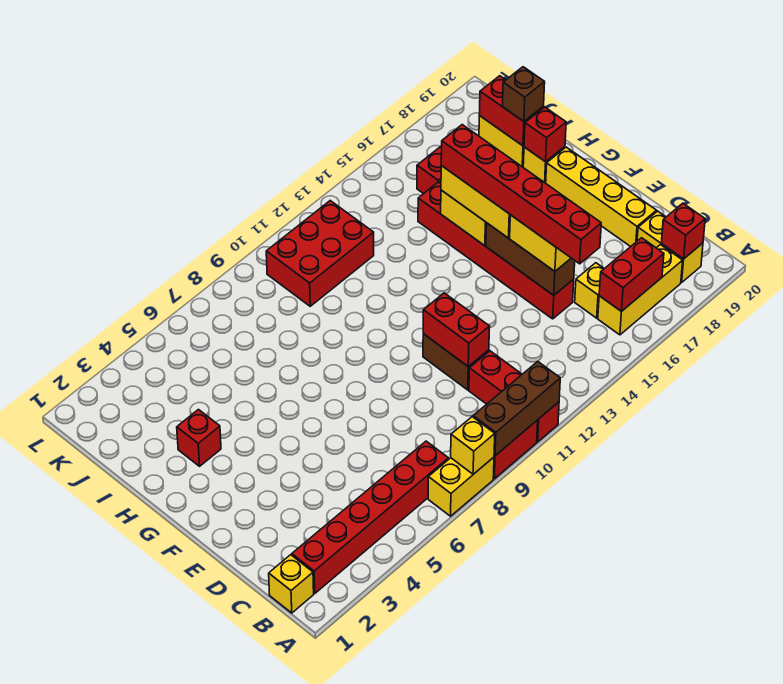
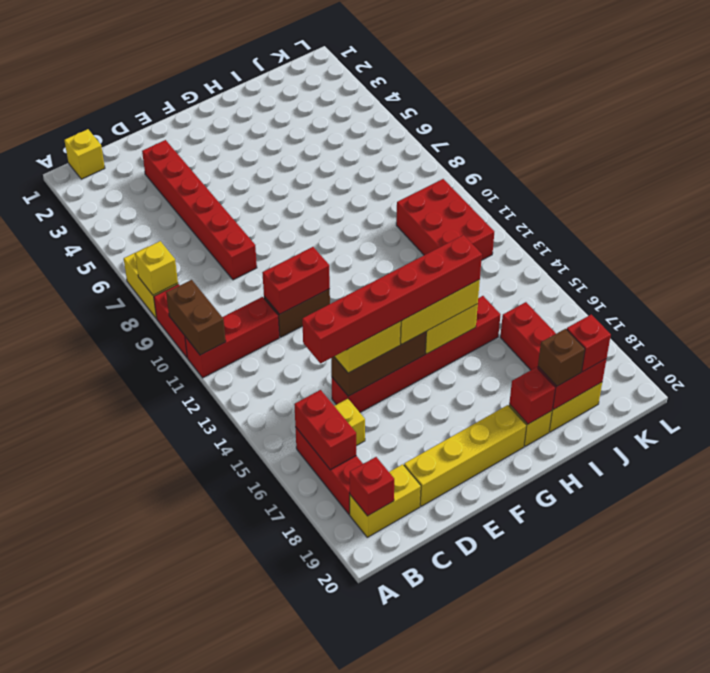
brown 1x3 brick [473,362,560,456] -> brown 1x2 brick [166,280,226,355]
red 1x6 brick [292,441,448,593] -> red 1x6 brick moved to [142,140,257,280]
yellow 1x3 brick [598,245,683,335] -> red 1x3 brick [295,427,363,514]
red 1x1 brick [177,410,221,466] -> red 1x1 brick moved to [567,315,611,372]

